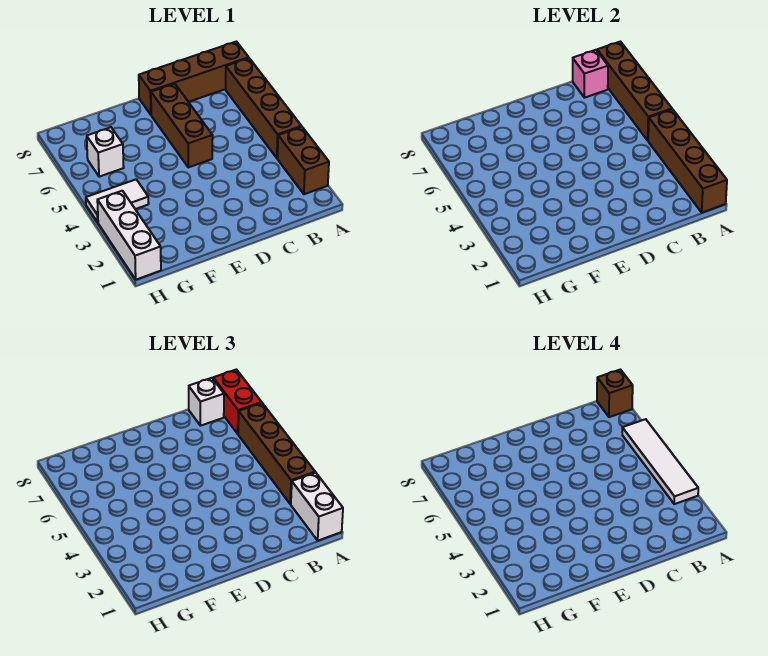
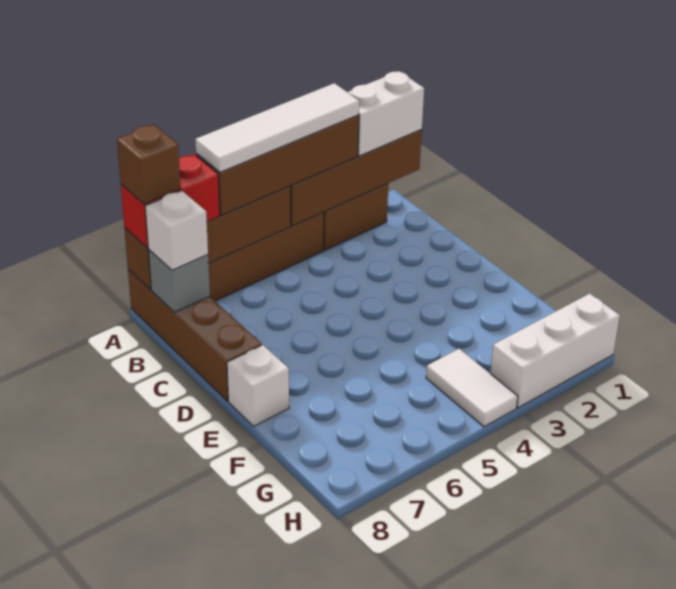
pink 1x1 brick [573,50,608,98] -> grey 1x1 brick [148,250,210,312]
brown 1x3 brick [151,84,213,167] -> none
white 1x1 brick [87,127,124,177] -> white 1x1 brick moved to [227,345,289,426]

